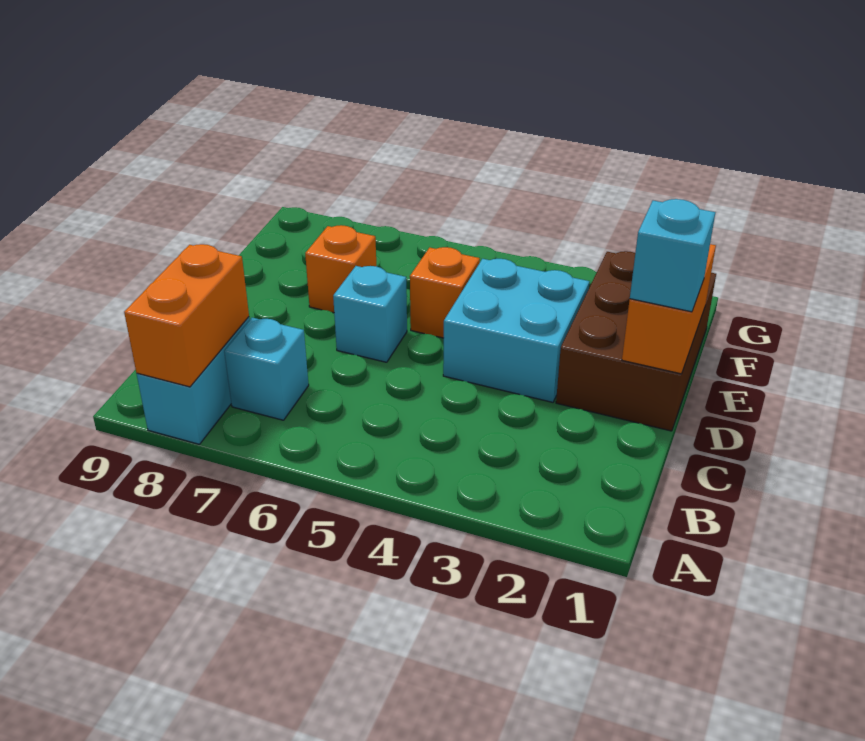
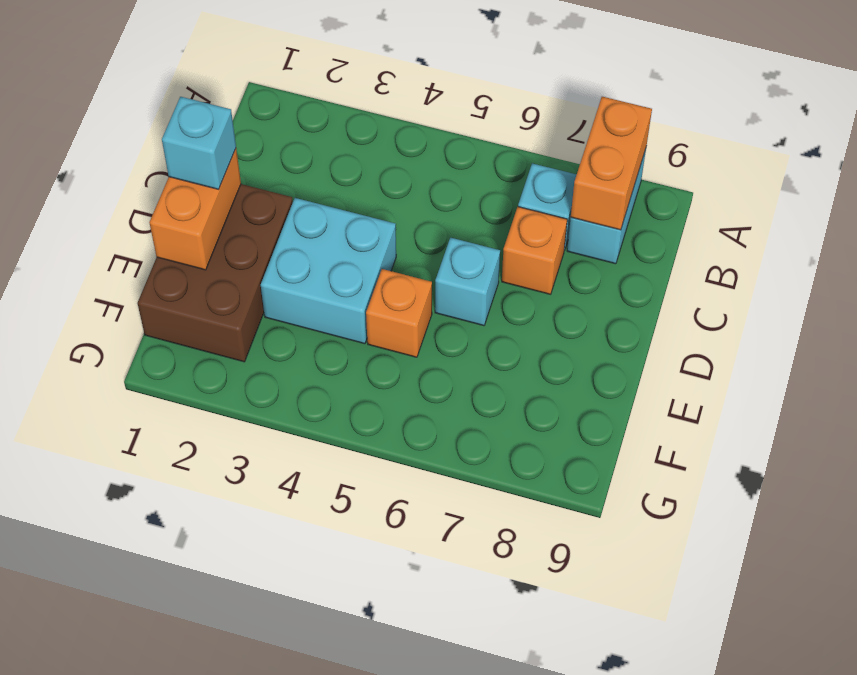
orange 1x1 brick [305,225,376,313] -> orange 1x1 brick moved to [502,207,567,294]

